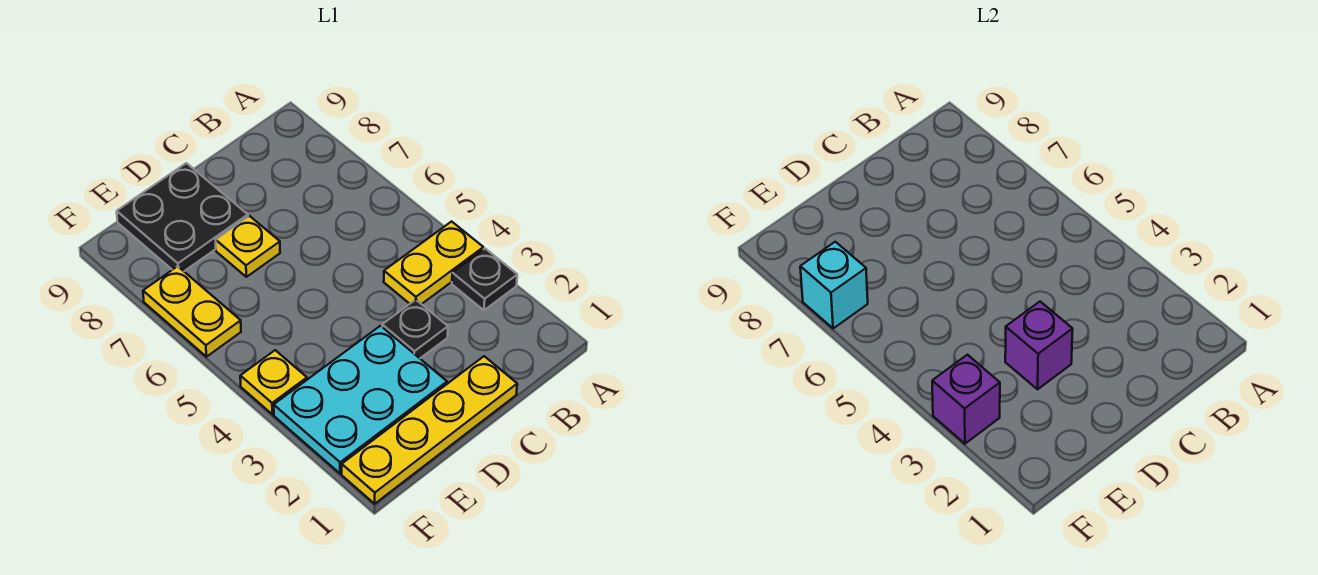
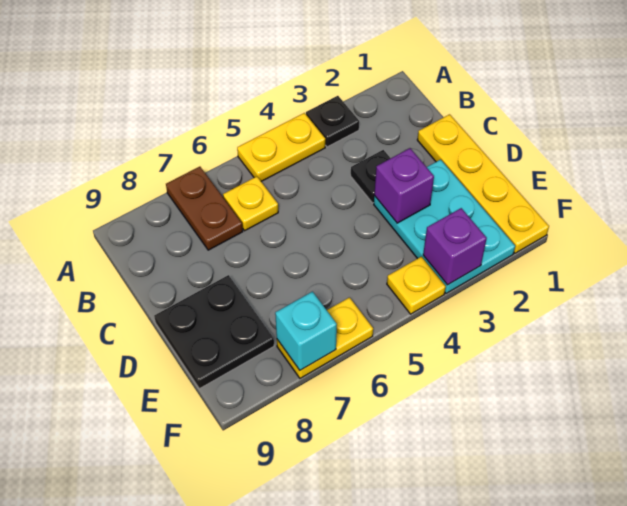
yellow 1x2 plate [384,222,483,304] -> yellow 1x2 plate turned to [237,113,325,181]
none -> brown 1x2 plate [166,167,243,250]
yellow 1x1 plate [216,216,280,277] -> yellow 1x1 plate moved to [223,176,278,231]

